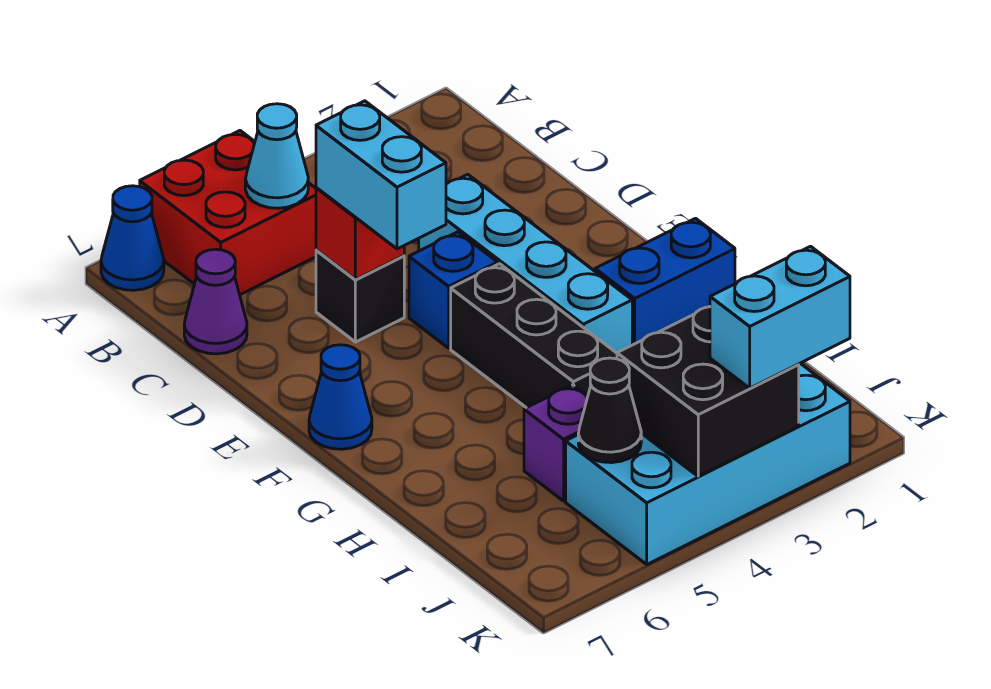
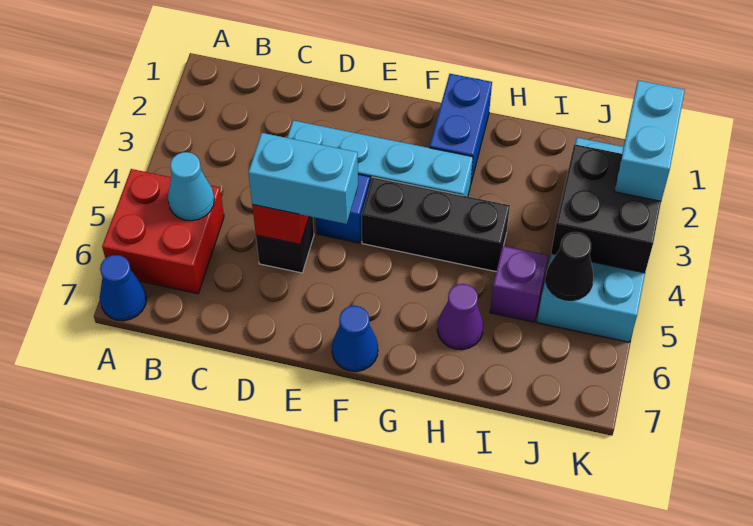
purple 1x1 cone [184,249,247,354] -> purple 1x1 cone moved to [437,284,483,350]

